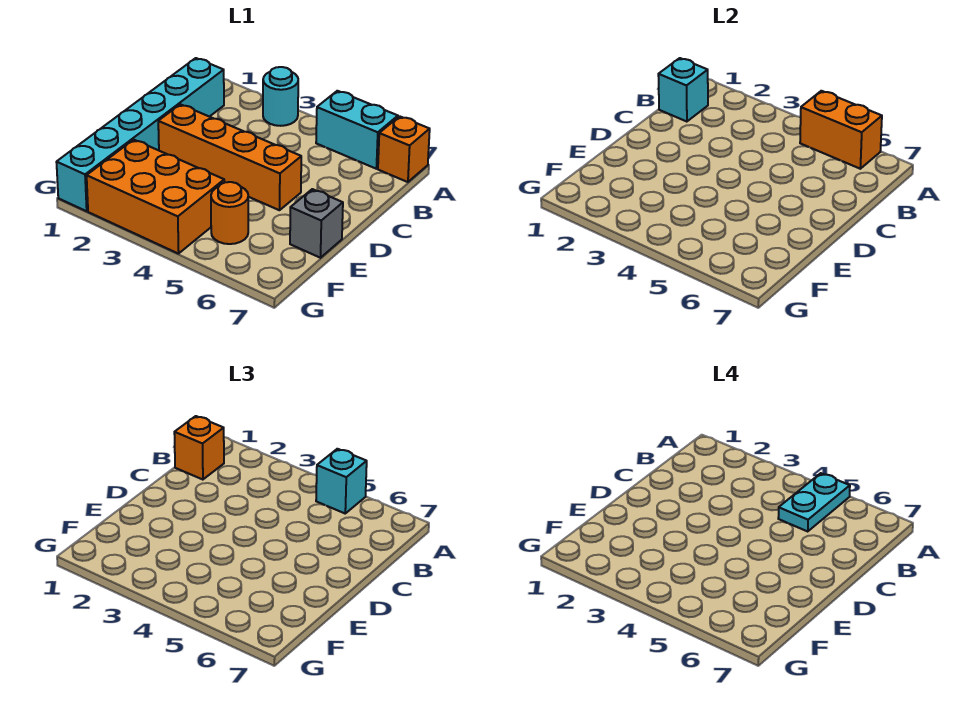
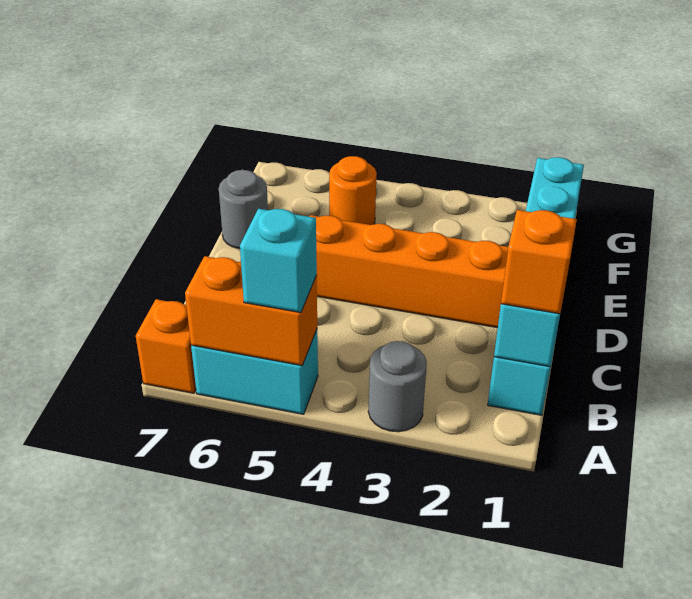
cyan 1x1 round brick [263,67,298,126] -> grey 1x1 round brick [368,341,427,432]
cyan 1x2 plate [778,473,850,531] -> none
grey 1x1 brick [290,189,343,258] -> grey 1x1 round brick [219,170,268,249]
orange 2x3 brick [87,140,224,254] -> none

